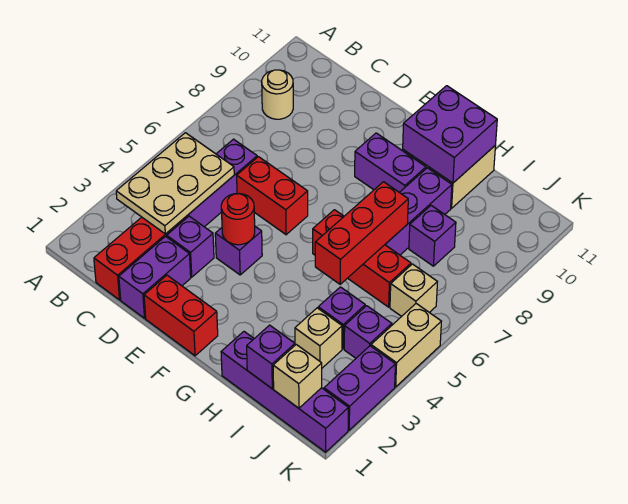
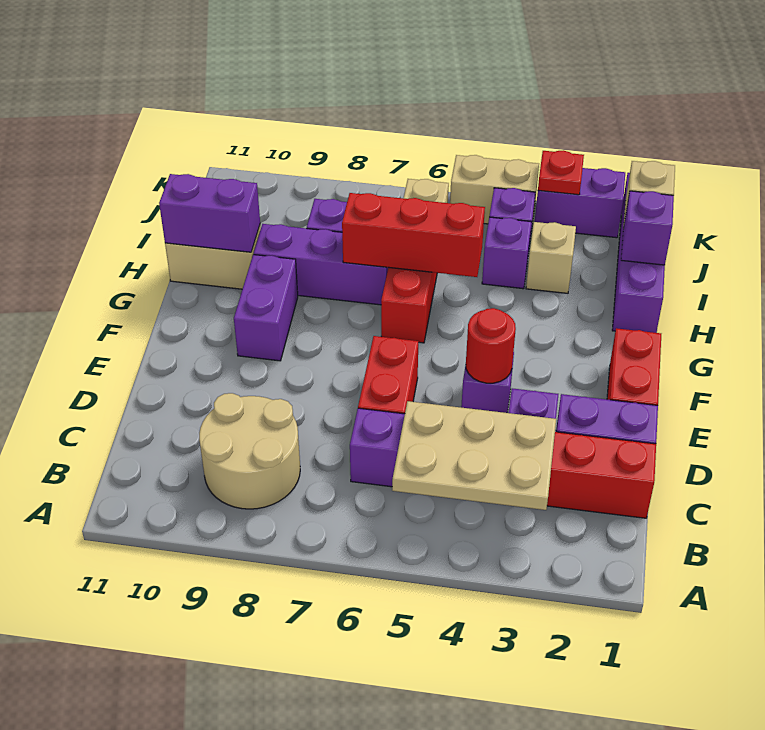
tan 1x1 round brick [262,70,293,119] -> tan 2x2 round brick [199,393,300,509]
purple 2x2 brick [403,86,497,183] -> purple 1x2 brick [159,174,260,252]
none -> red 1x1 plate [538,150,584,195]

